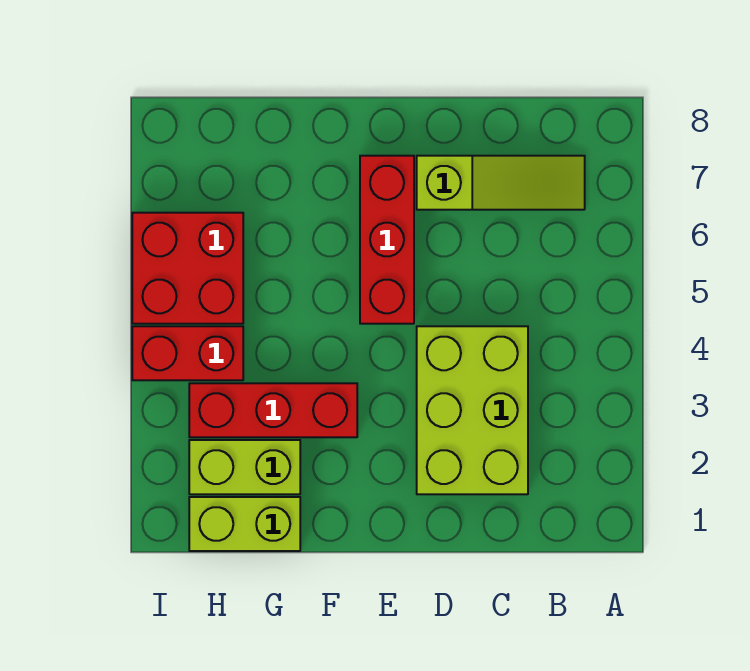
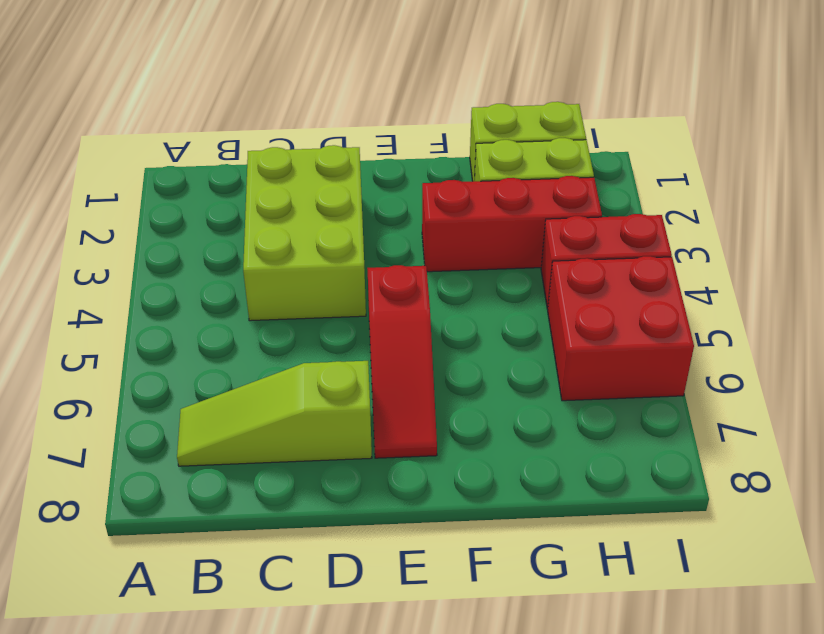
red 1x3 brick [360,156,414,324] -> red 1x3 slope [367,265,437,458]

